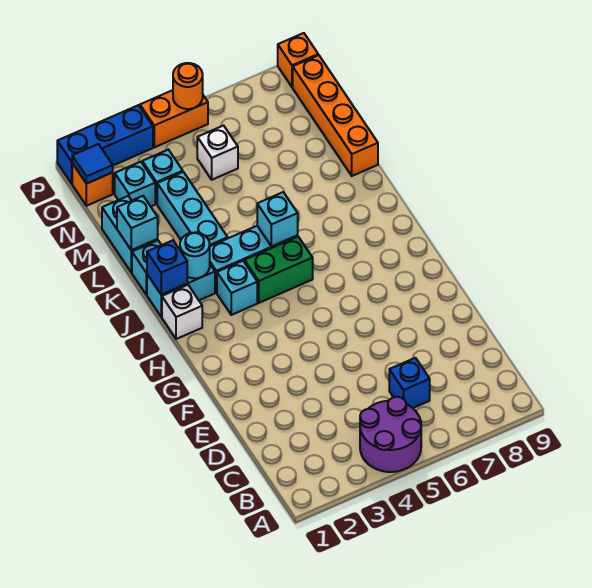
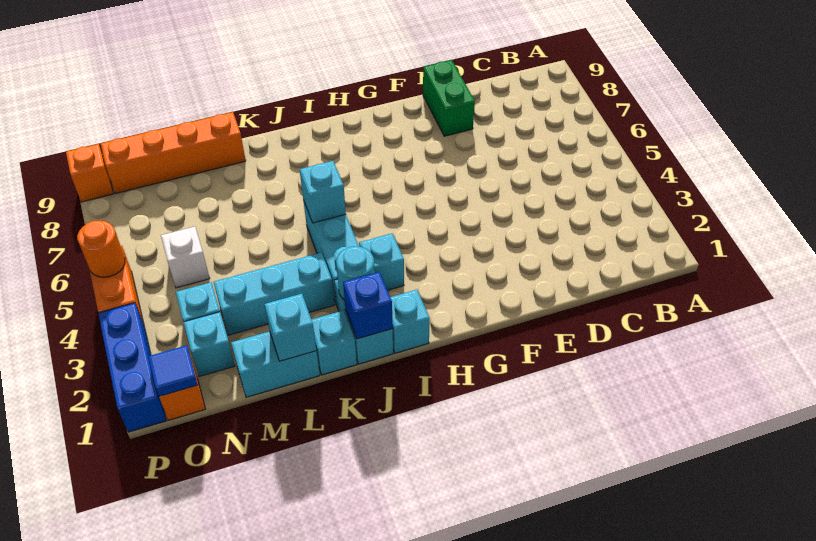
purple 2x2 round brick [360,397,421,472] -> none
blue 1x1 brick [389,358,430,408] -> none
white 1x1 brick [162,285,202,339] -> cyan 1x1 brick [390,290,430,353]
green 1x2 brick [245,237,313,303] -> green 1x2 brick moved to [423,60,475,136]

